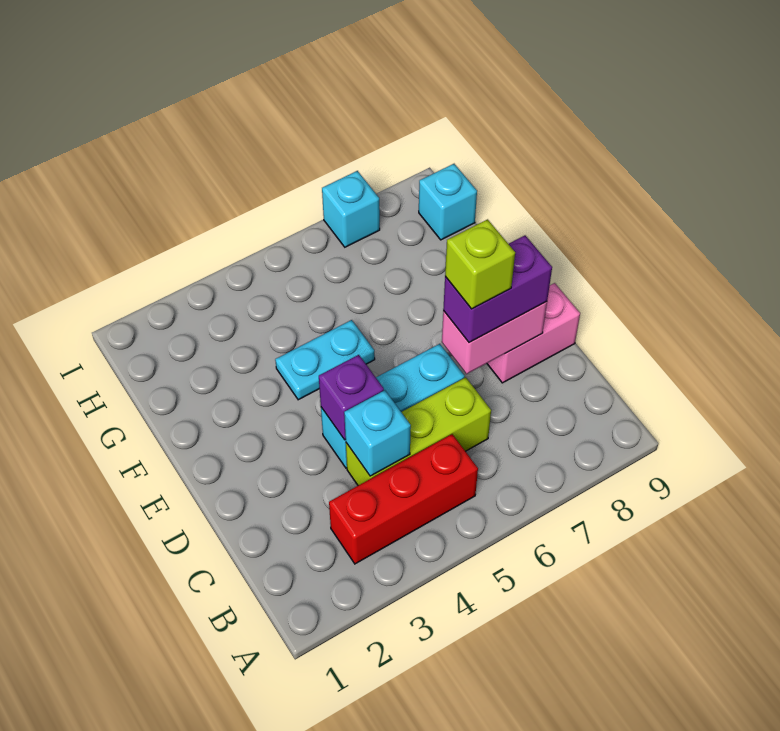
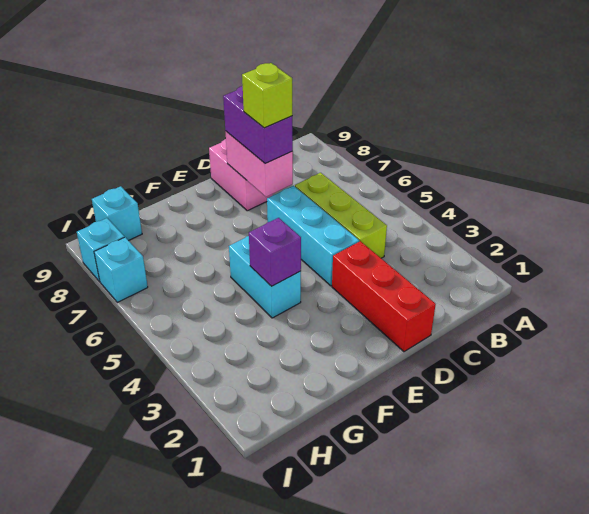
red 1x3 brick [329,434,478,564] -> red 1x3 brick moved to [332,241,436,352]
cyan 1x1 brick [344,390,411,476] -> cyan 1x1 brick moved to [77,218,124,282]
purple 1x1 brick [319,355,384,440] -> purple 1x1 brick moved to [249,218,301,286]
cyan 1x2 plate [275,320,375,400] -> cyan 1x2 brick [229,236,301,318]

